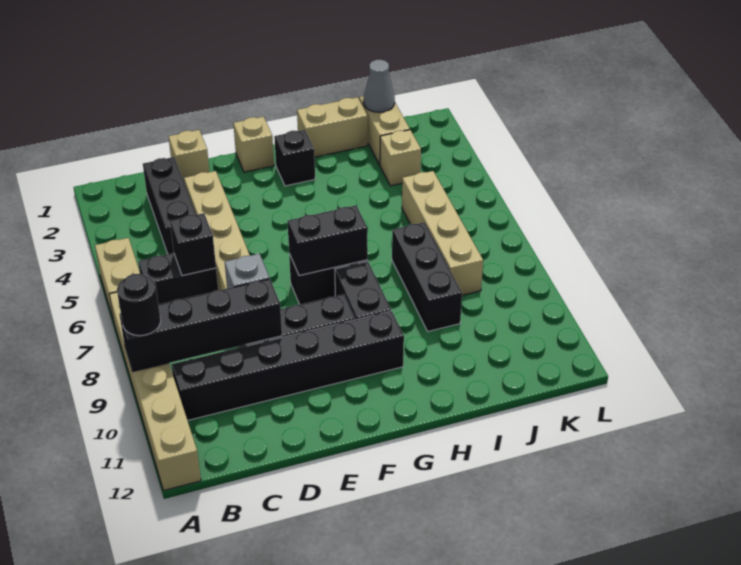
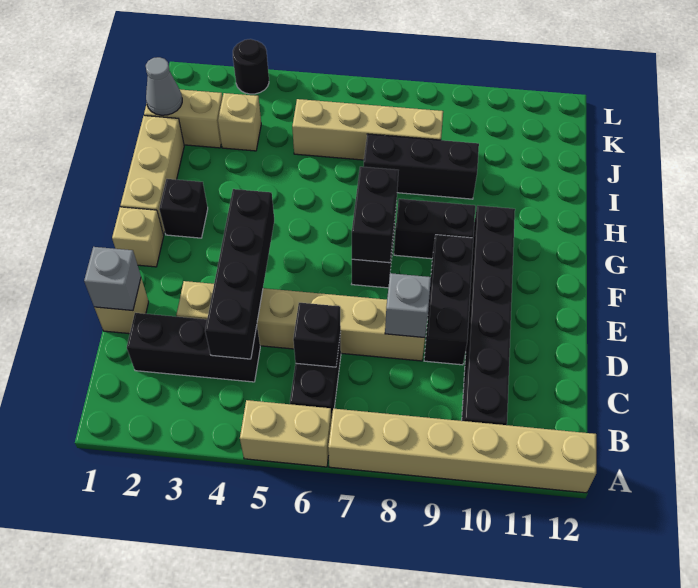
black 1x4 brick [119,279,282,372] -> black 1x4 brick moved to [205,189,274,359]
black 1x1 round brick [117,274,161,336] -> black 1x1 round brick moved to [233,39,269,94]
none -> grey 1x1 brick [84,247,141,311]
tan 1x2 brick [297,97,368,157] -> tan 1x3 brick [120,116,184,235]

